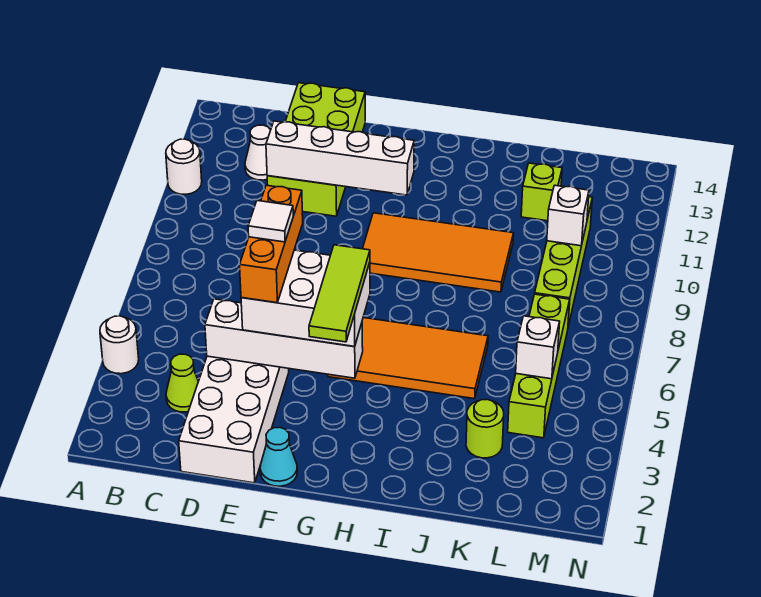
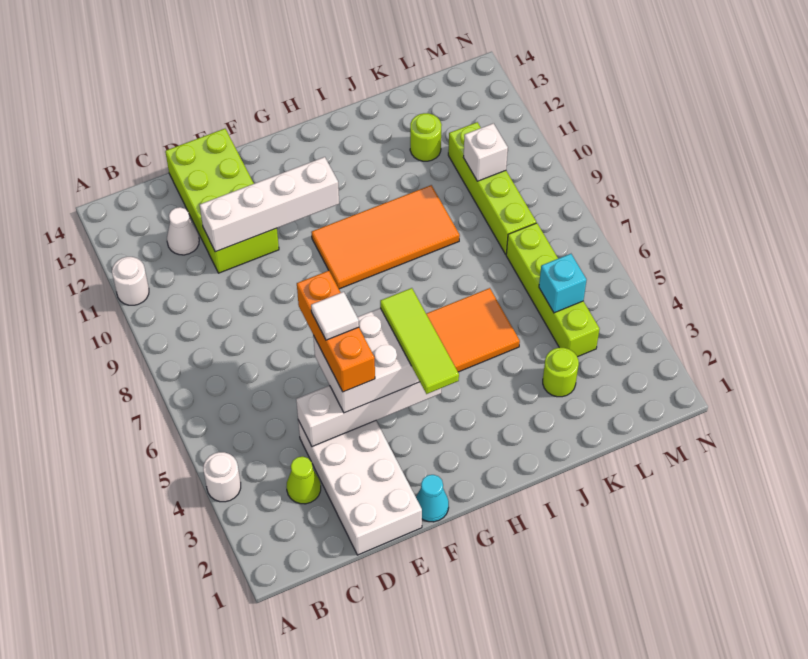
lime 1x1 brick [521,163,562,221] -> lime 1x1 round brick [410,113,442,161]
white 1x1 brick [516,316,560,379] -> cyan 1x1 brick [539,254,586,313]

